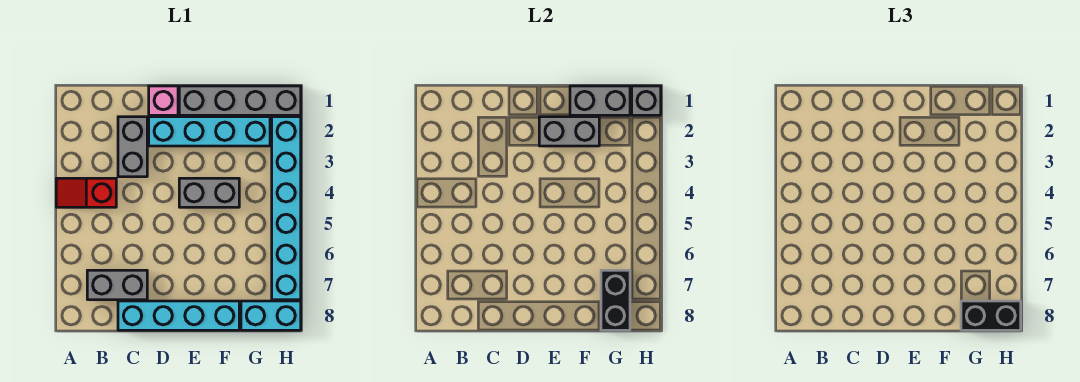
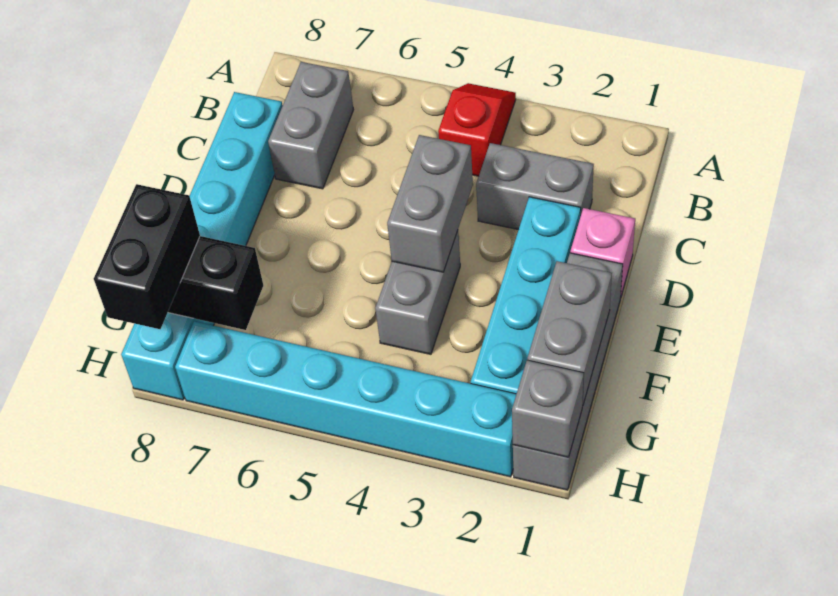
grey 1x2 brick [539,117,599,146] -> grey 1x2 brick moved to [387,135,473,272]

